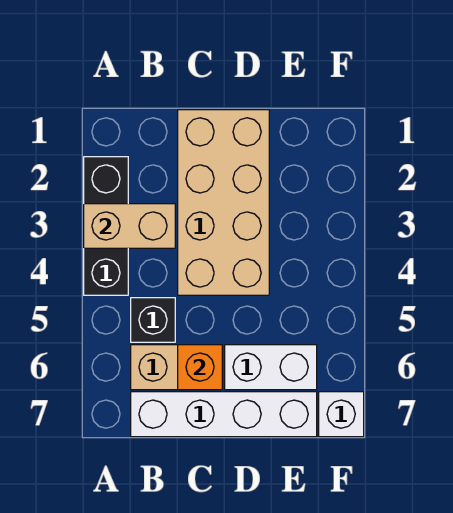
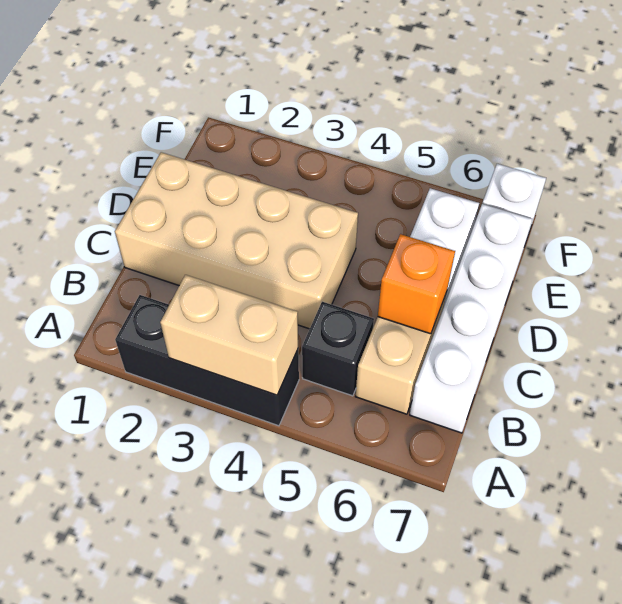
tan 1x2 brick [84,204,175,248] -> tan 1x2 brick turned to [160,275,298,395]

